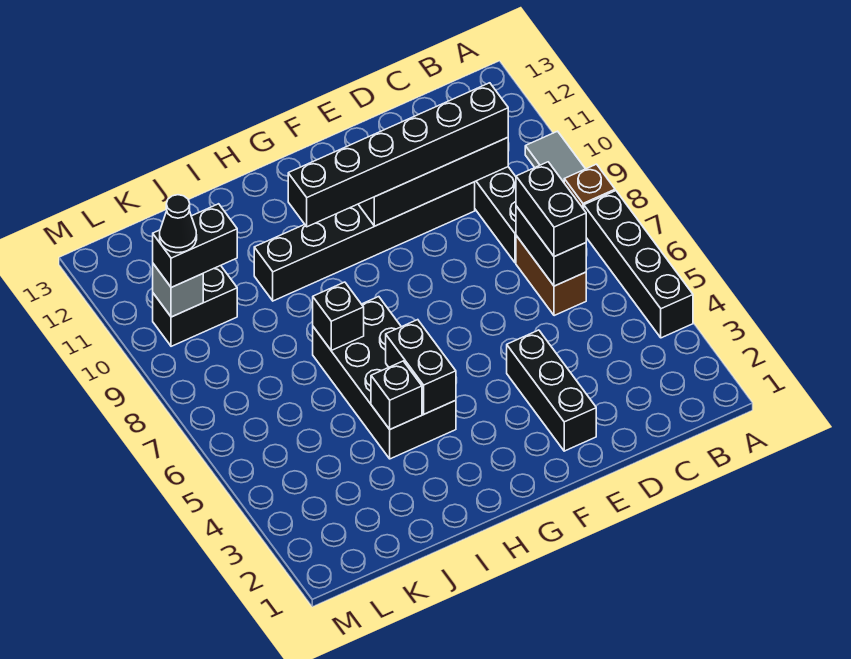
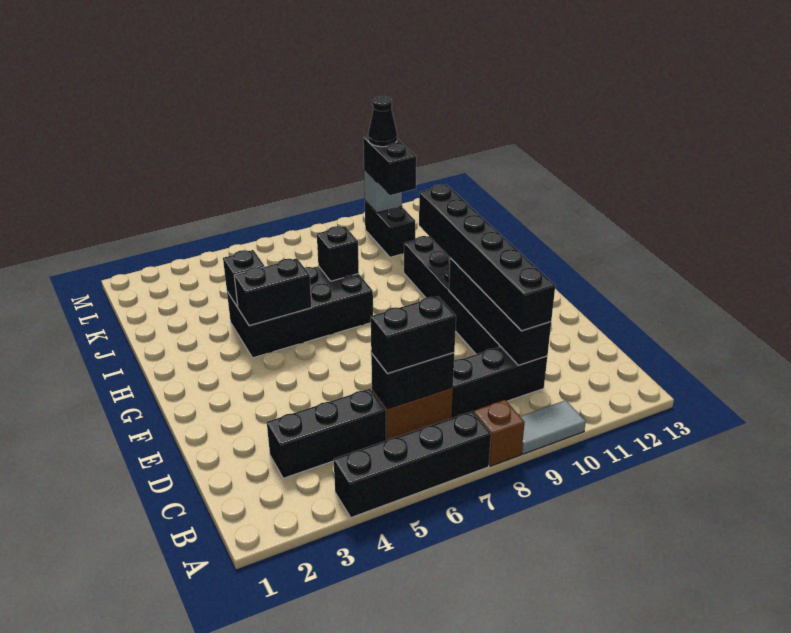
black 1x3 brick [507,330,596,451] -> black 1x3 brick moved to [267,389,386,478]

